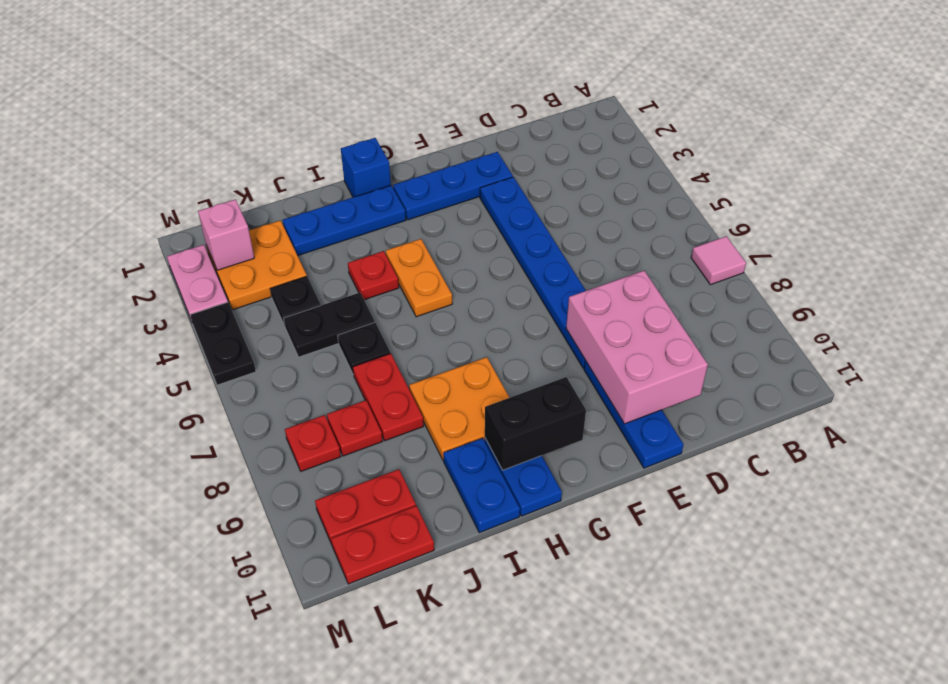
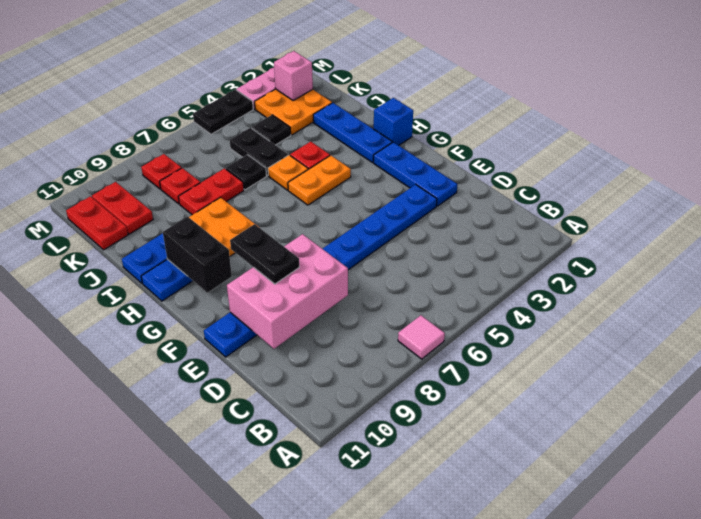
none -> black 1x2 plate [230,224,299,284]
none -> orange 1x1 plate [268,155,308,190]

